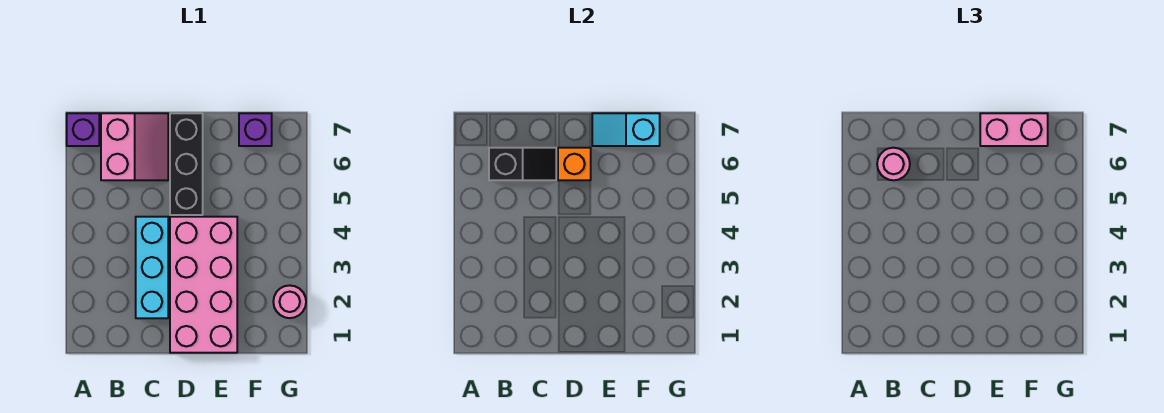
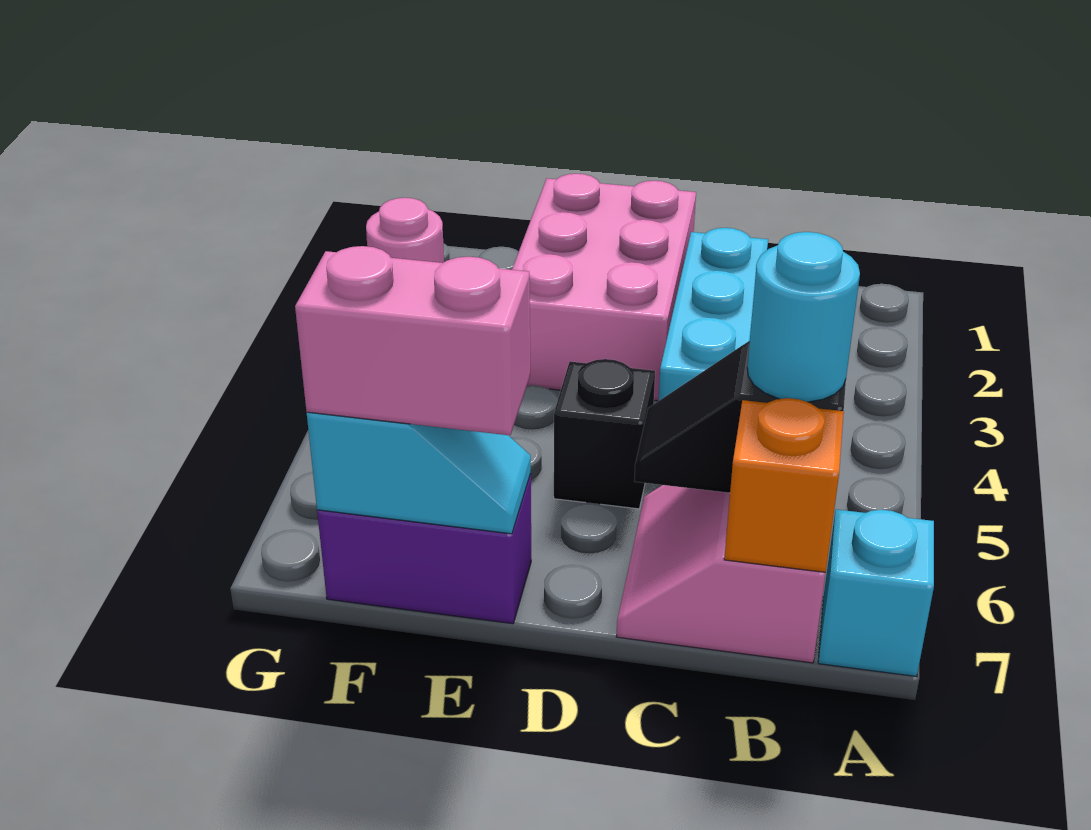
purple 1x1 brick [67,113,99,146] -> cyan 1x1 brick [818,509,934,677]
pink 1x1 round brick [877,148,910,180] -> cyan 1x1 round brick [747,232,860,402]
pink 2x4 brick [170,217,237,353] -> pink 2x3 brick [512,174,696,401]
black 1x3 brick [170,113,203,215] -> black 1x1 brick [554,359,655,509]
orange 1x1 brick [558,148,591,180] -> orange 1x1 brick moved to [724,398,844,572]
purple 1x1 brick [239,113,272,146] -> purple 1x2 brick [317,474,531,624]

